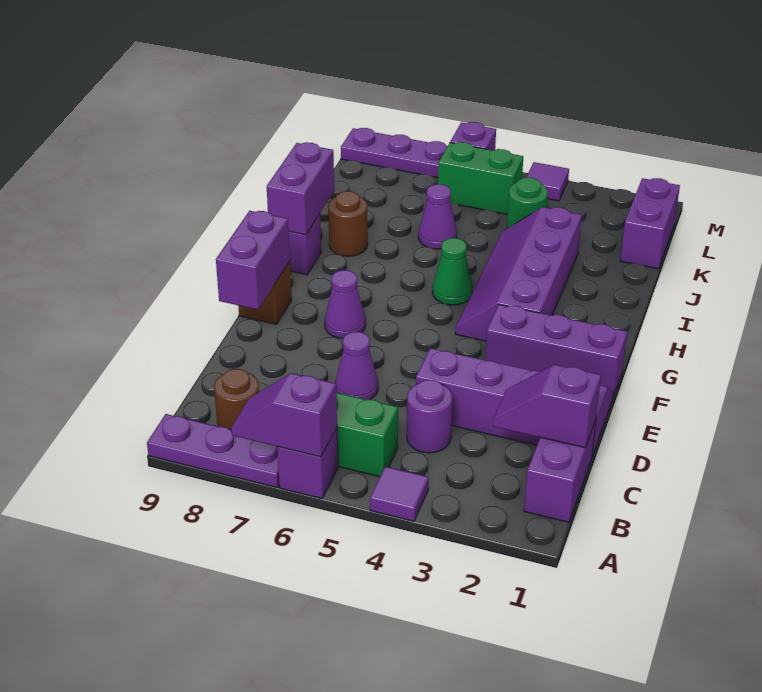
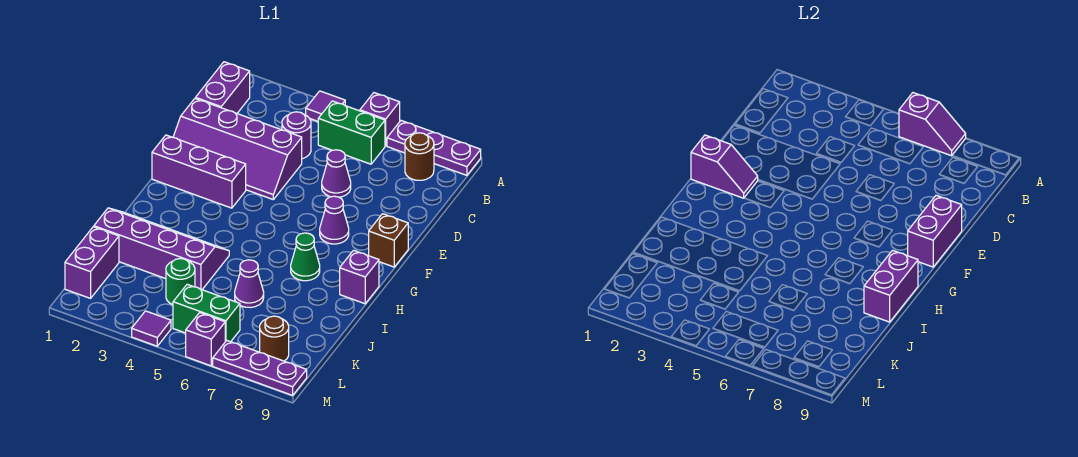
purple 1x2 slope [493,365,601,448] -> purple 1x2 slope moved to [691,135,758,198]
purple 2x4 slope [455,207,582,341] -> purple 2x4 slope turned to [94,208,229,290]
green 1x1 cone [432,238,473,305] -> green 1x1 cone moved to [291,233,320,281]
brown 1x1 round brick [328,191,368,256] -> brown 1x1 round brick moved to [260,316,289,361]

